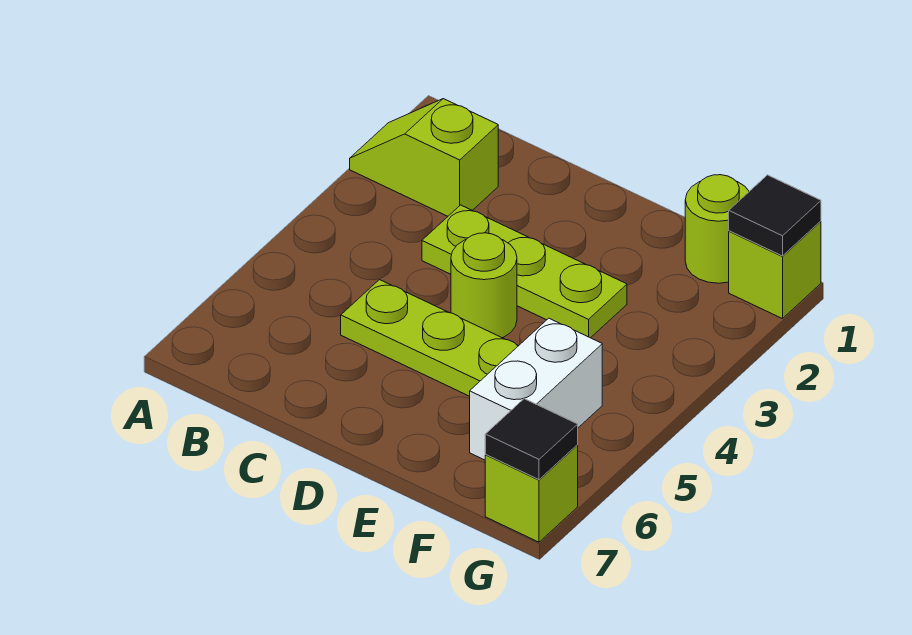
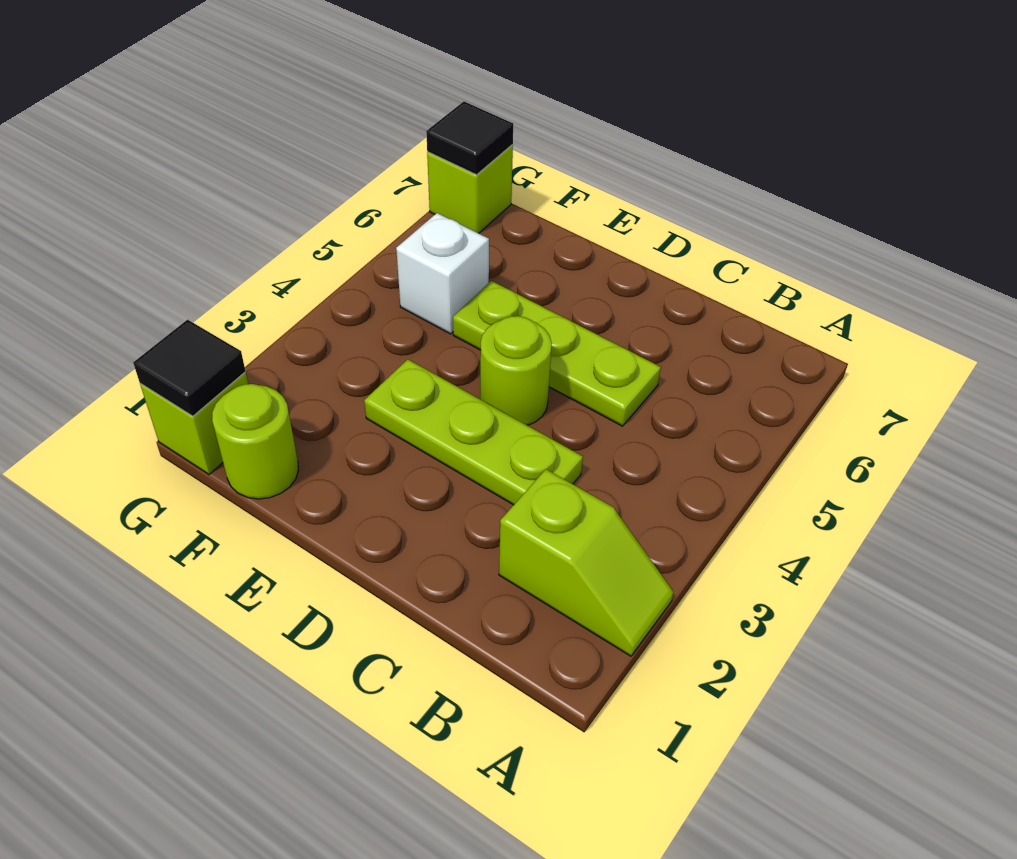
white 1x2 brick [470,318,602,460] -> white 1x1 brick [396,213,489,334]

